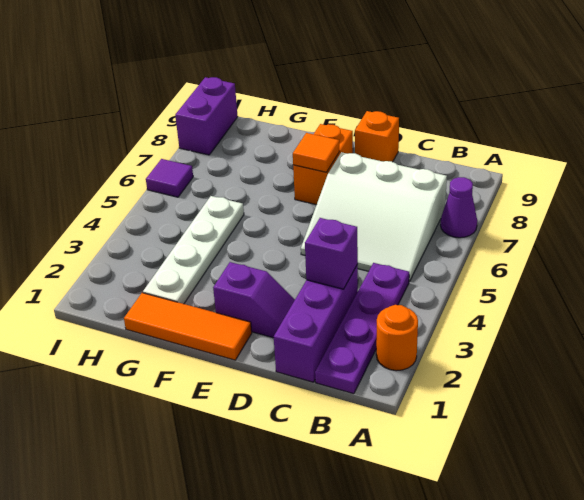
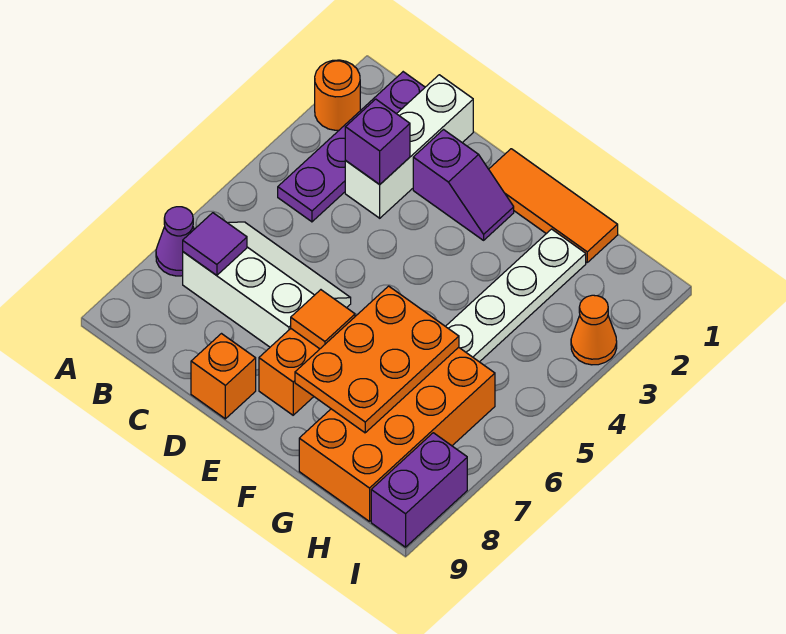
white 3x3 slope [301,152,447,282] -> white 2x3 slope [183,222,351,347]
purple 1x3 brick [274,265,358,382] -> white 1x3 brick [345,75,473,218]
purple 1x2 slope [213,262,295,338] -> purple 1x2 slope turned to [413,130,514,240]
none -> orange 2x3 plate [295,286,459,433]
none -> orange 2x4 brick [299,347,495,521]
none -> orange 1x1 cone [571,295,617,365]
purple 1x1 tile [146,159,193,197] -> purple 1x1 tile moved to [183,213,247,275]

